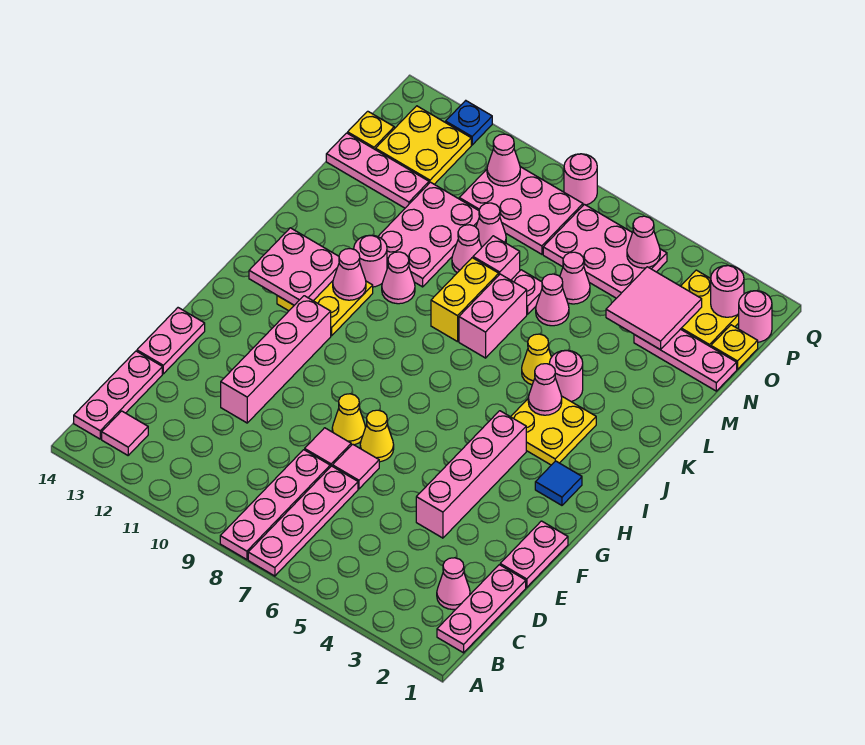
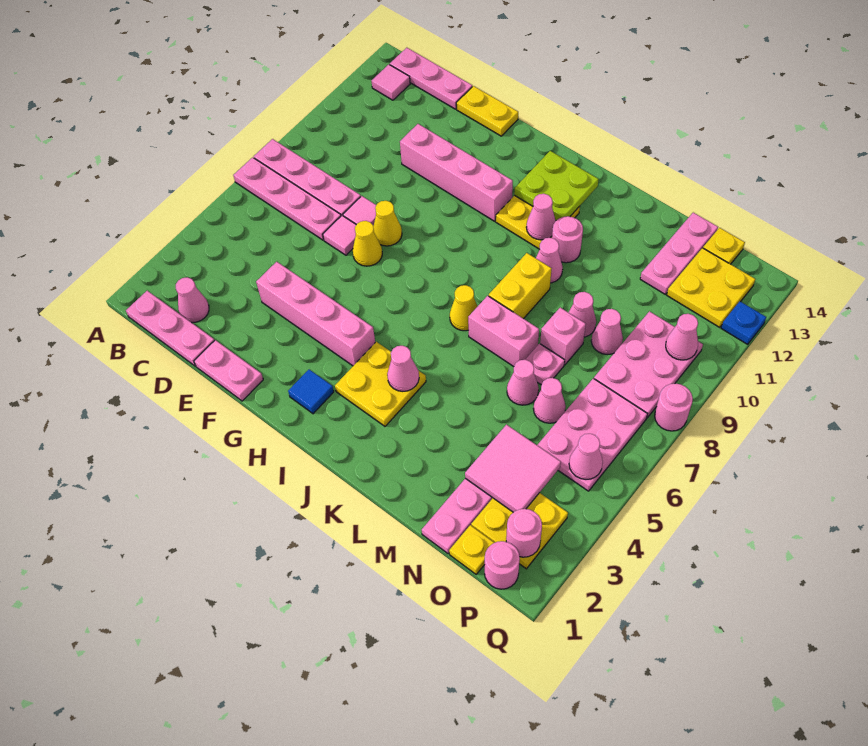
pink 1x2 plate [137,308,205,374] -> yellow 1x2 plate [456,86,518,136]
pink 2x2 plate [249,228,339,305] -> lime 2x2 plate [514,151,599,221]
pink 1x1 round brick [549,350,583,402] -> none
yellow 1x1 cone [522,334,551,385] -> yellow 1x1 cone moved to [450,285,478,331]
yellow 1x2 brick [431,258,499,342] -> yellow 1x2 brick turned to [489,253,552,319]
pink 2x3 plate [378,182,479,287] -> none

